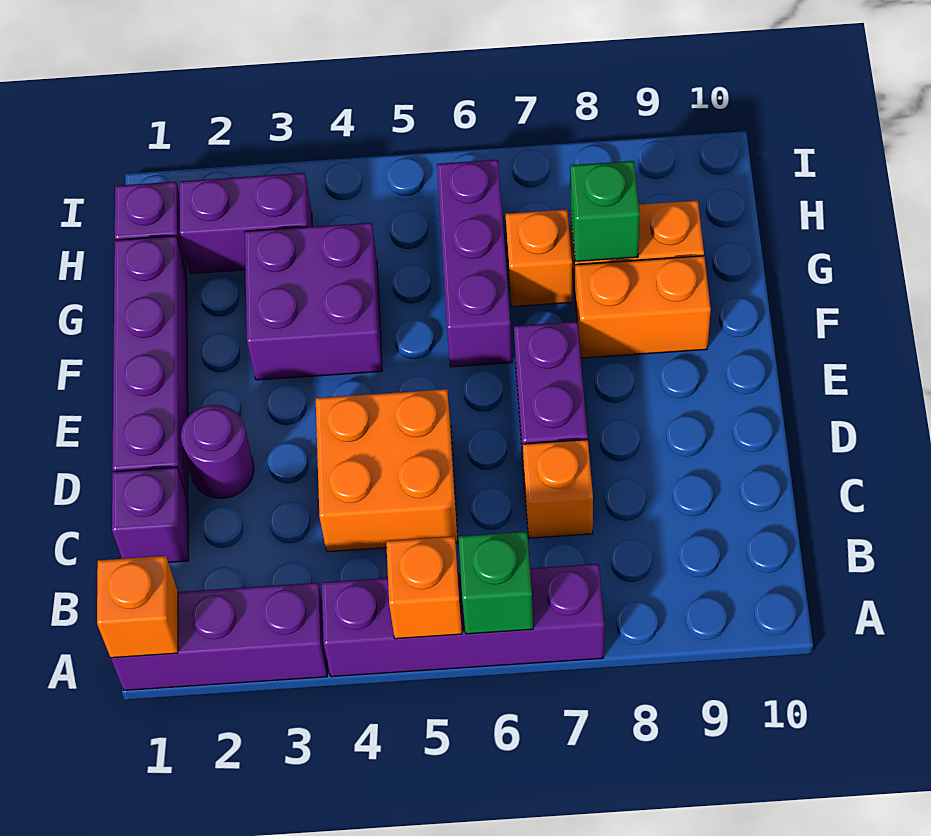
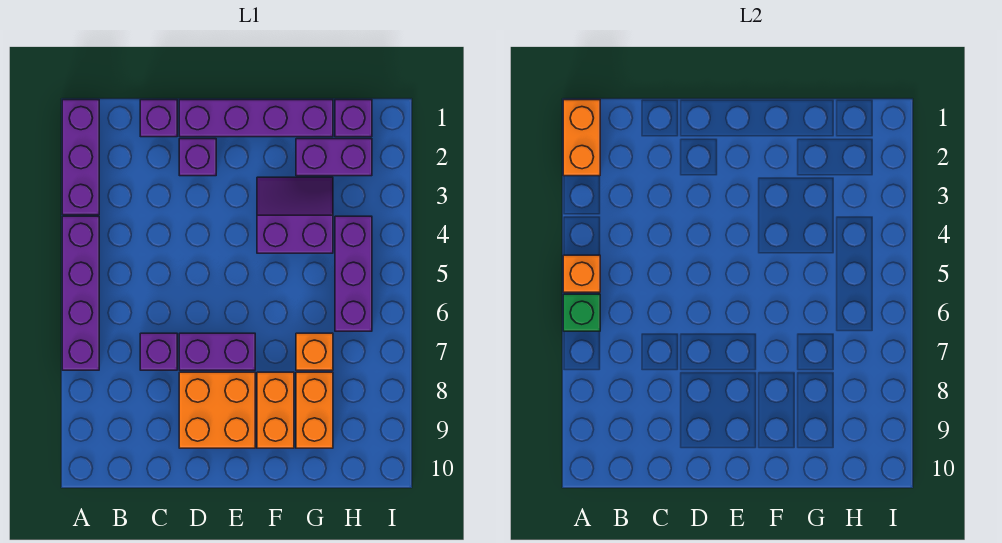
orange 1x1 brick [97,556,178,658] -> orange 1x2 brick [563,100,600,176]
orange 2x2 brick [316,389,458,552] -> orange 2x2 brick moved to [179,372,255,448]
orange 1x1 brick [523,440,593,538] -> purple 1x1 brick [140,333,177,370]
purple 1x1 round brick [181,405,254,499] -> purple 1x1 brick [179,139,216,176]
purple 2x2 brick [245,223,382,380] -> purple 2x2 slope [257,177,333,253]
purple 1x3 brick [437,160,512,367] -> purple 1x3 brick turned to [335,216,372,331]
green 1x1 brick [570,161,640,261] -> none
purple 1x2 brick [179,173,312,274] -> purple 1x2 brick turned to [296,139,372,176]

